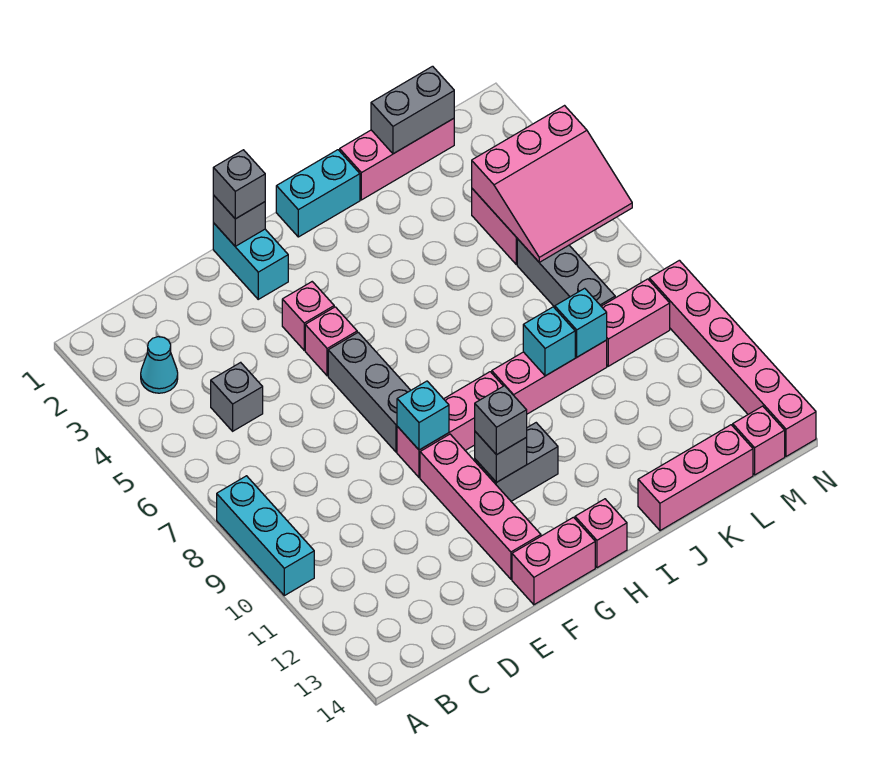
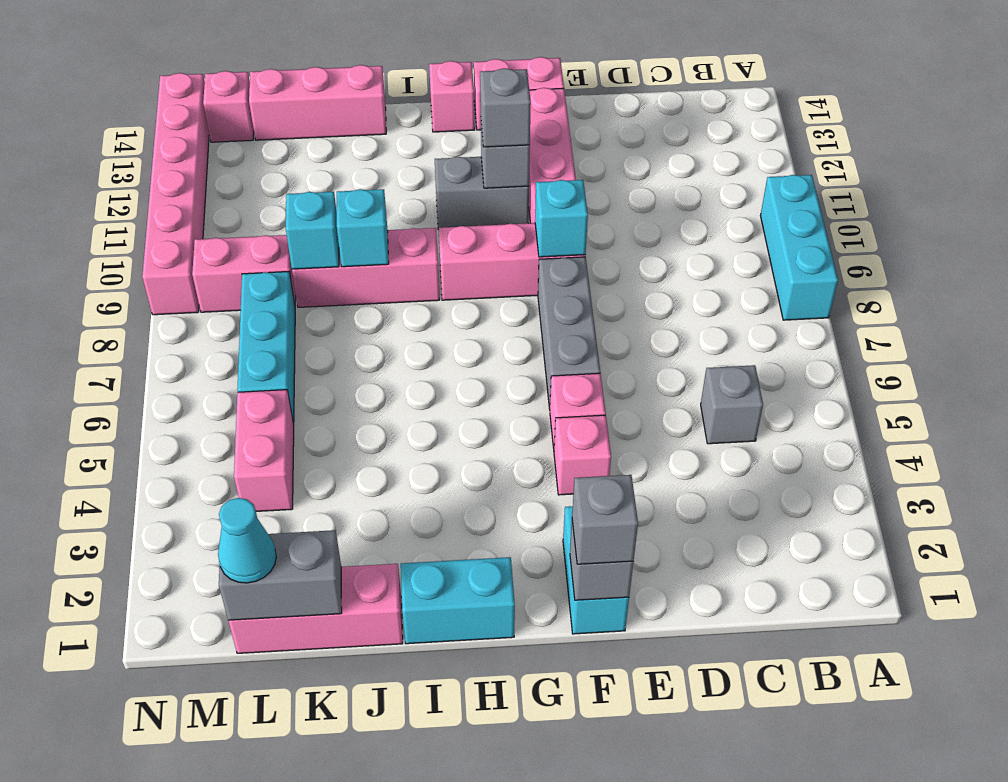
cyan 1x1 cone [141,337,178,393] -> cyan 1x1 cone moved to [218,498,276,583]
pink 3x3 slope [472,106,632,262] -> none
grey 1x3 brick [517,239,615,307] -> cyan 1x3 brick [237,272,295,424]

